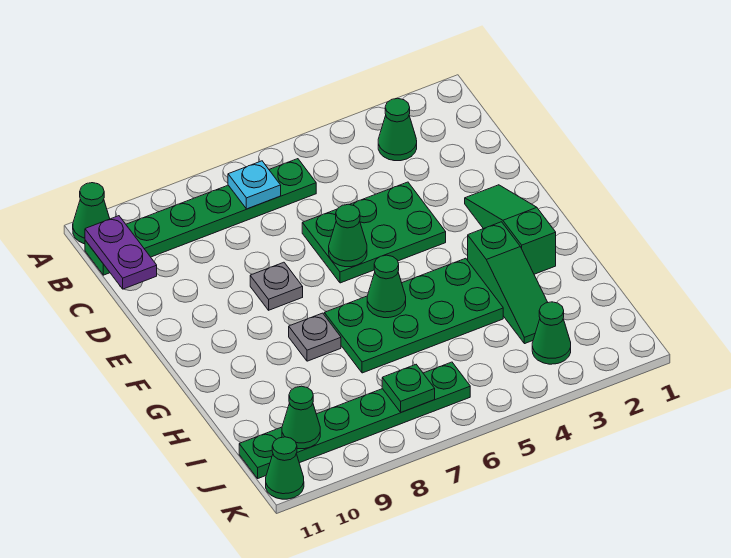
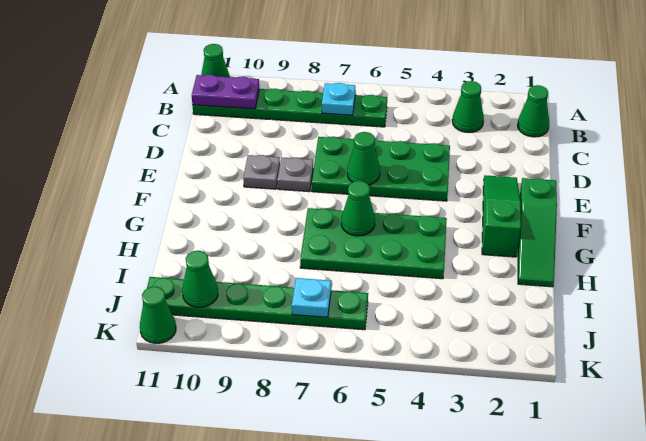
purple 1x2 plate [85,216,157,289] -> purple 1x2 plate turned to [192,74,259,109]
green 2x3 plate [302,182,446,283] -> green 2x4 plate [312,137,450,201]
green 1x3 slope [468,222,548,344] -> green 1x3 slope moved to [518,178,557,287]
grey 1x1 plate [289,313,341,361] -> grey 1x1 plate moved to [243,155,280,189]
green 1x1 cone [532,302,571,364] -> green 1x1 cone moved to [518,85,549,137]
green 1x1 plate [382,365,435,412] -> cyan 1x1 plate [292,278,331,317]

